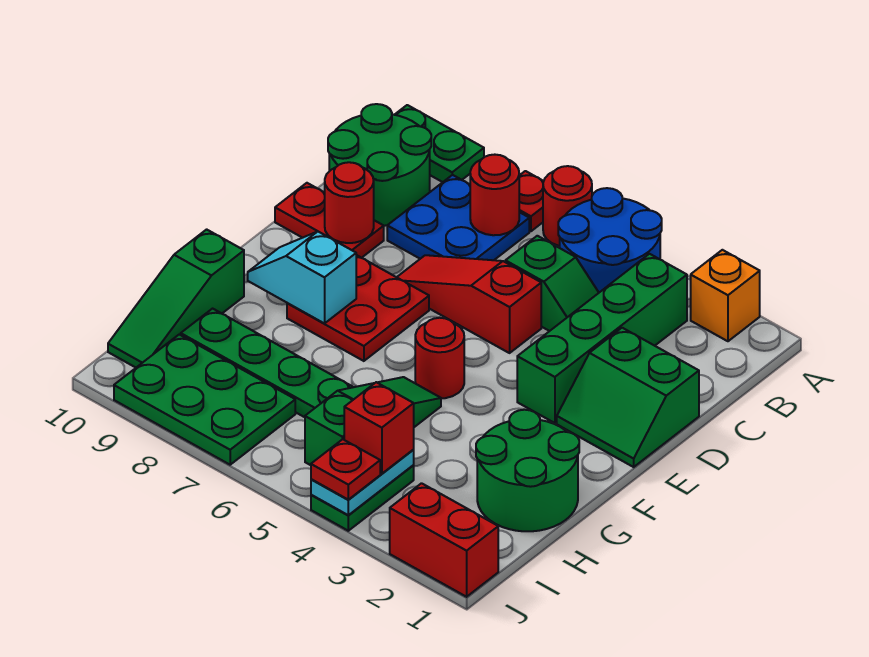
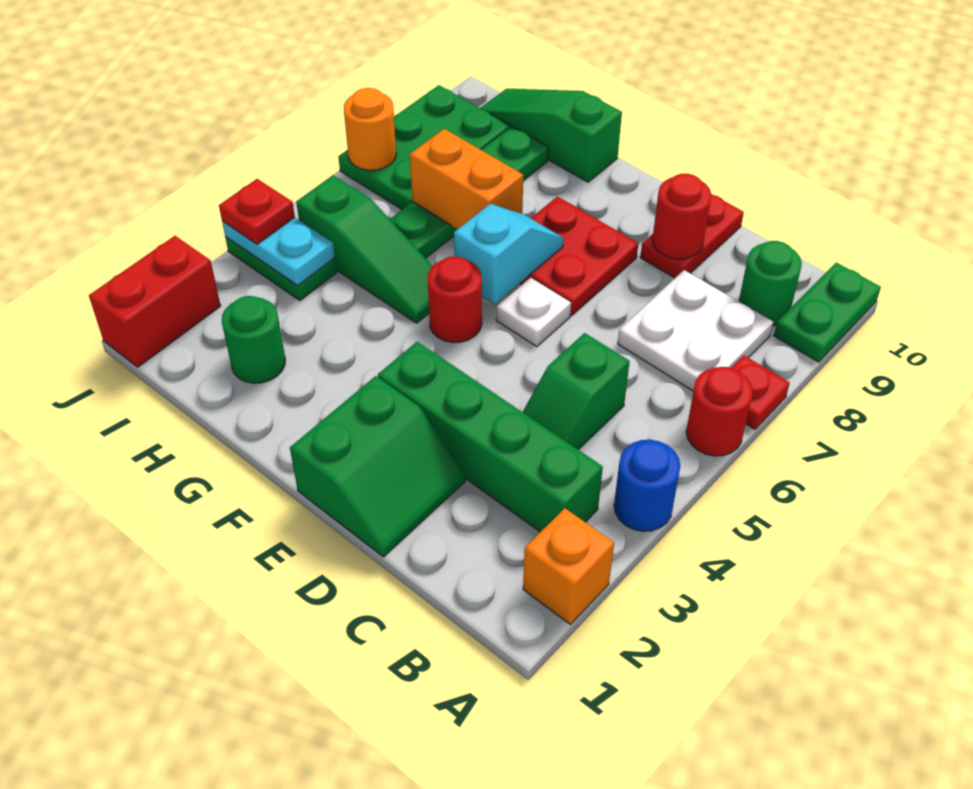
blue 2x2 round brick [558,188,662,292] -> blue 1x1 round brick [614,440,680,531]
blue 2x2 plate [387,175,529,260] -> white 2x2 plate [618,270,773,391]
red 1x1 round brick [470,155,519,235] -> none
green 2x2 round brick [328,104,431,226] -> green 1x1 round brick [739,241,802,326]
green 2x2 slope [557,328,699,467] -> green 2x2 slope turned to [290,376,465,557]
red 1x3 slope [397,255,541,353] -> none
none -> white 1x1 plate [496,278,571,346]
cyan 1x2 slope [248,231,356,323] -> cyan 1x2 slope moved to [454,204,564,304]
green 2x2 round brick [476,410,579,531] -> green 1x1 round brick [222,296,285,383]
none -> orange 1x2 brick [410,129,523,229]
red 1x1 brick [344,382,414,474] -> none
none -> orange 1x1 round brick [344,88,396,170]

